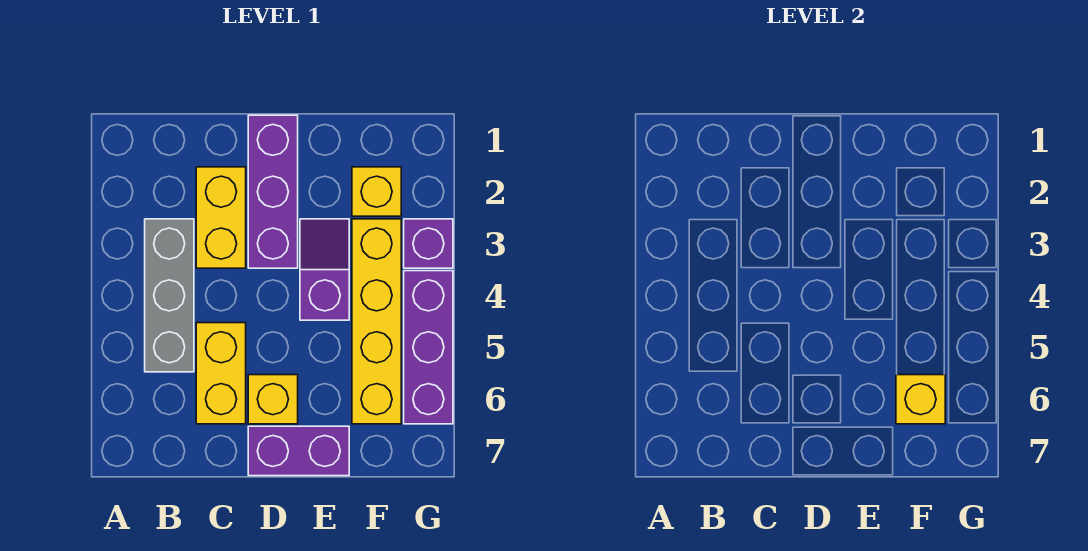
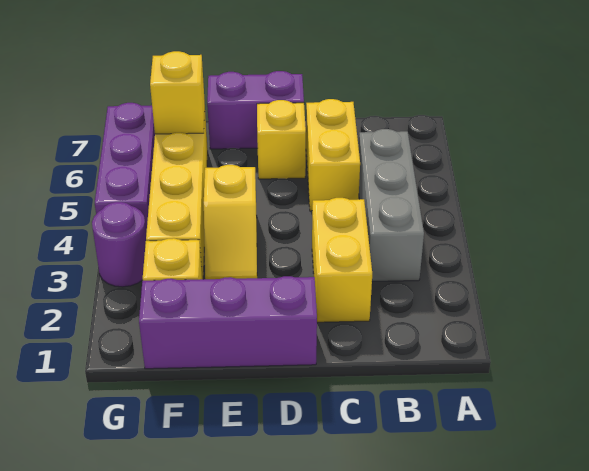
purple 1x3 brick [248,115,298,268] -> purple 1x3 brick turned to [139,276,317,369]
purple 1x2 slope [300,219,349,320] -> yellow 1x2 slope [204,165,257,279]
purple 1x1 brick [404,219,453,268] -> purple 1x1 round brick [92,202,146,287]

